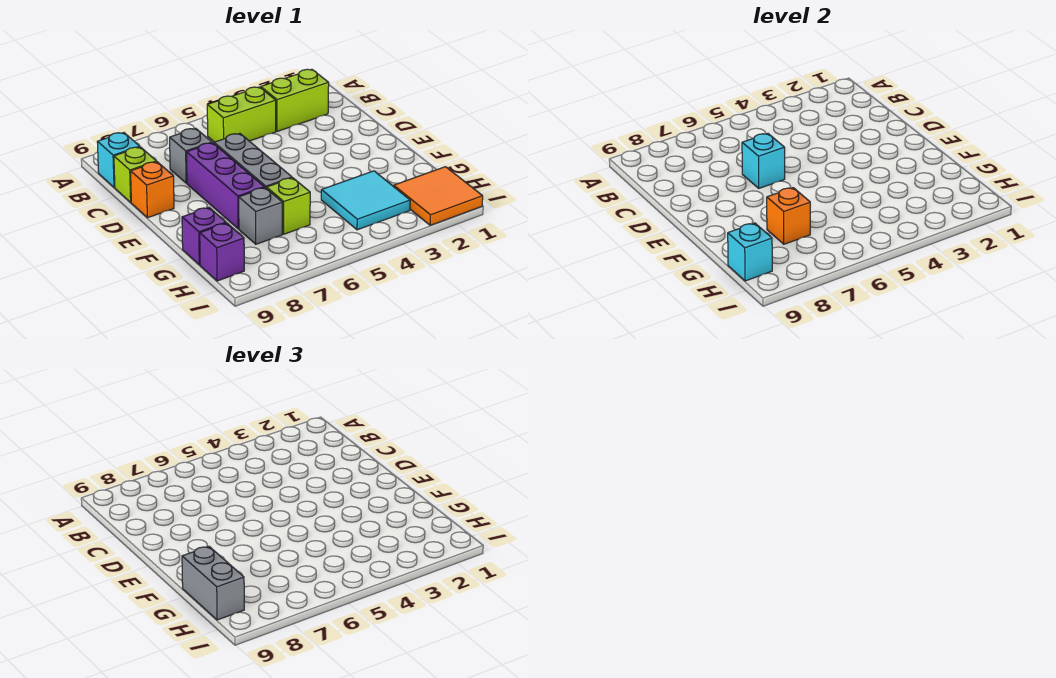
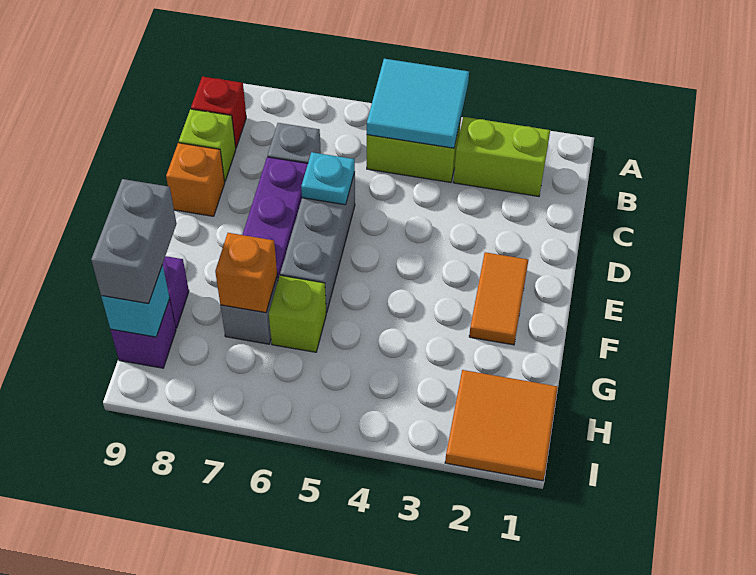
cyan 1x1 brick [97,133,140,187] -> red 1x1 brick [191,77,246,148]
cyan 1x1 brick [742,134,785,188] -> cyan 1x1 plate [301,152,355,205]
none -> orange 1x2 tile [469,252,528,345]
cyan 2x2 tile [321,171,410,230] -> cyan 2x2 tile moved to [367,59,469,148]

